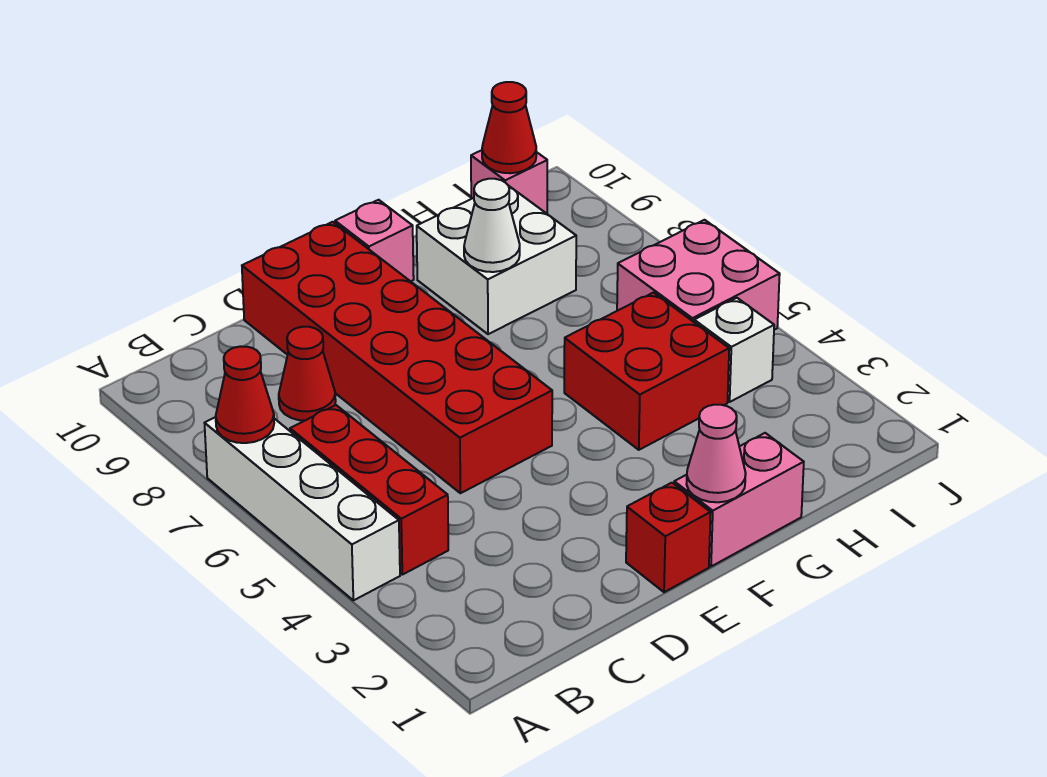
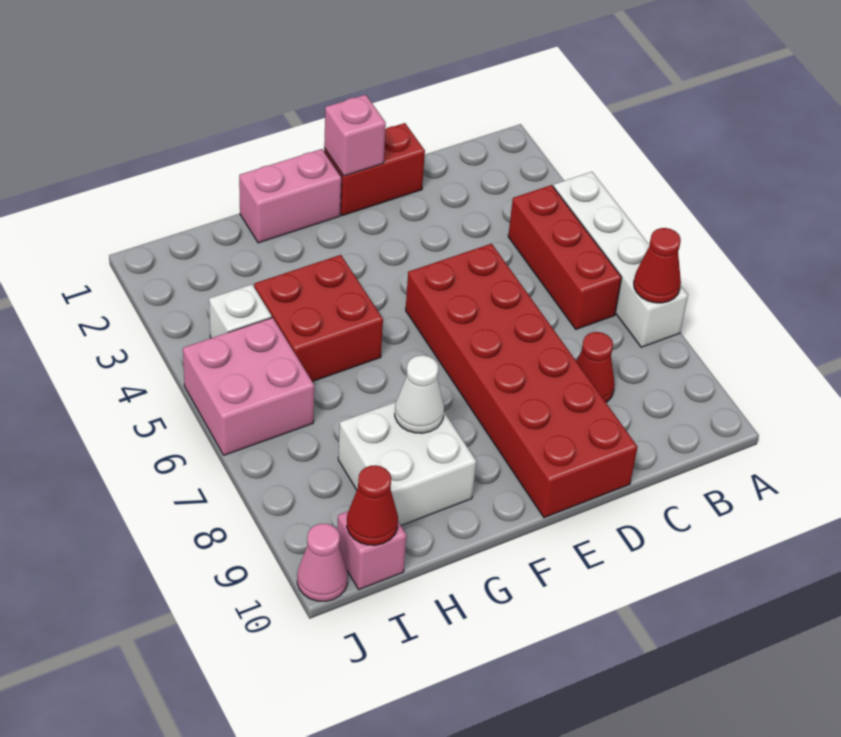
red 1x1 brick [626,483,711,592] -> red 1x2 brick [324,123,425,216]
pink 1x1 cone [687,405,746,502] -> pink 1x1 cone moved to [297,524,348,601]
pink 1x1 brick [335,200,414,281] -> pink 1x1 brick moved to [324,95,386,176]

